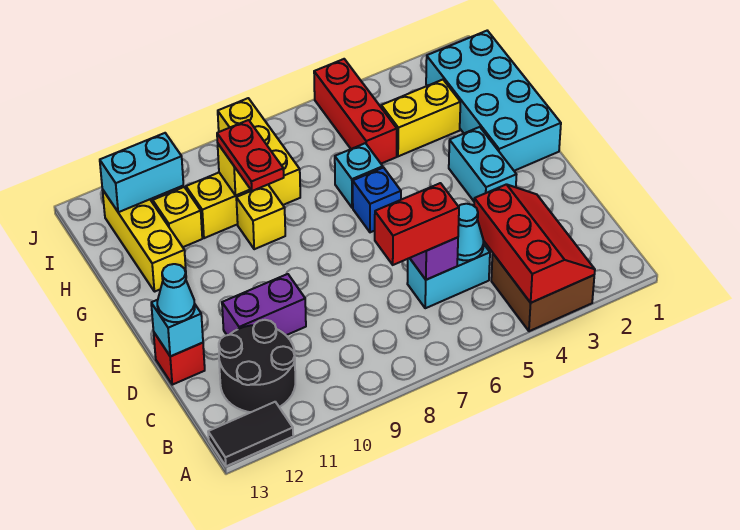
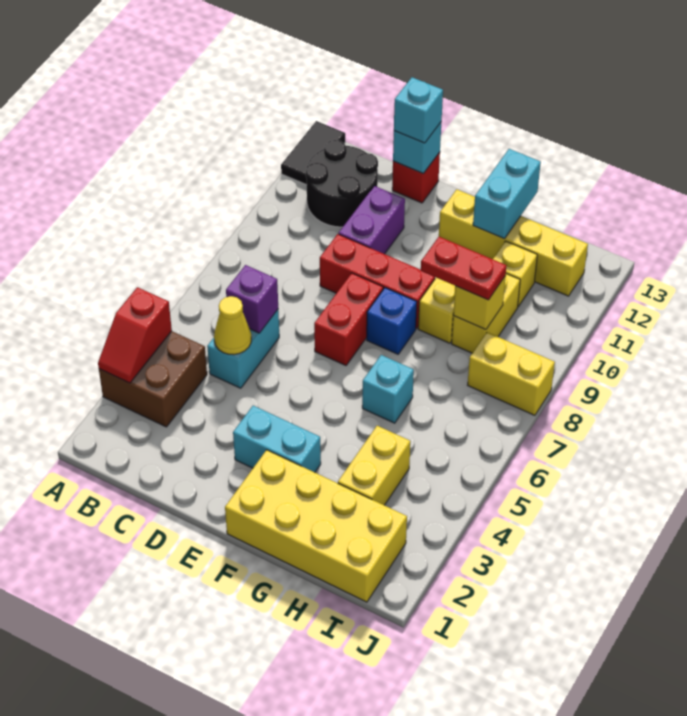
red 2x3 slope [474,184,595,303] -> red 1x2 slope [98,287,172,383]
cyan 1x1 cone [458,204,484,260] -> yellow 1x1 cone [214,296,251,355]
red 1x2 brick [375,183,459,265] -> red 1x2 brick moved to [314,273,383,365]
cyan 1x1 cone [157,264,195,322] -> cyan 1x1 brick [394,77,443,143]
cyan 2x4 brick [426,31,561,171] -> yellow 2x4 brick [225,450,407,602]
blue 1x1 brick [353,168,401,232] -> blue 1x1 brick moved to [367,288,417,354]
yellow 1x3 brick [102,189,186,292] -> yellow 1x4 brick [439,189,588,296]
red 1x3 brick [314,59,397,164] -> red 1x3 brick moved to [320,234,435,329]
yellow 1x3 brick [218,98,300,205] -> yellow 1x2 brick [468,332,555,415]
cyan 1x2 brick [100,133,183,212] -> cyan 1x2 brick moved to [473,149,541,239]

